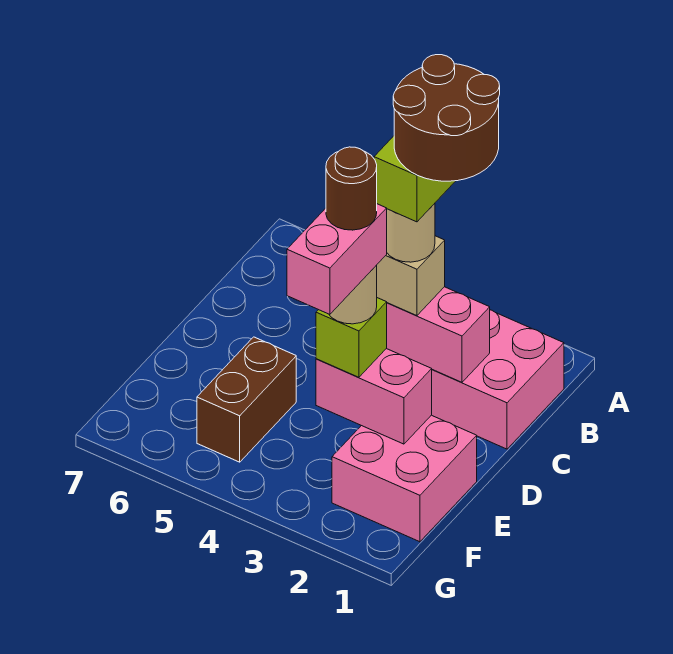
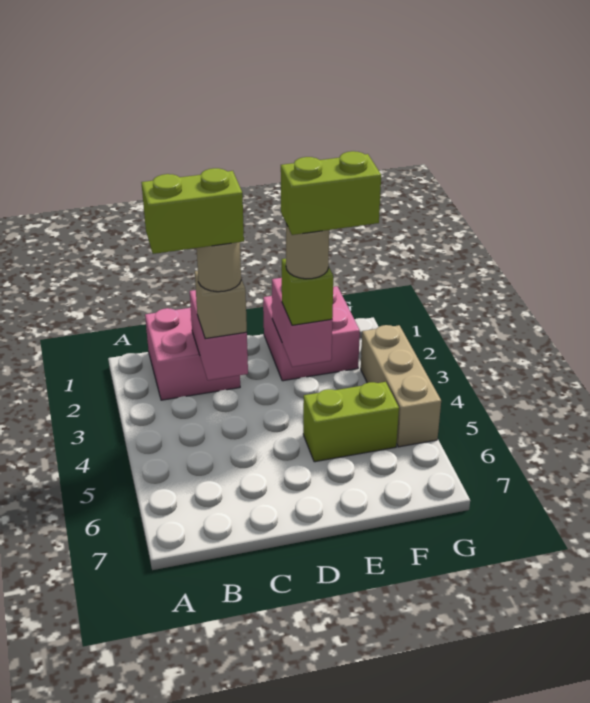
brown 2x2 round brick [393,55,500,181] -> none
pink 1x2 brick [287,204,387,314] -> lime 1x2 brick [281,151,381,235]
brown 1x1 round brick [326,147,377,230] -> none
brown 1x2 brick [197,337,296,462] -> lime 1x2 brick [303,382,399,462]
none -> tan 1x3 brick [361,325,441,447]

